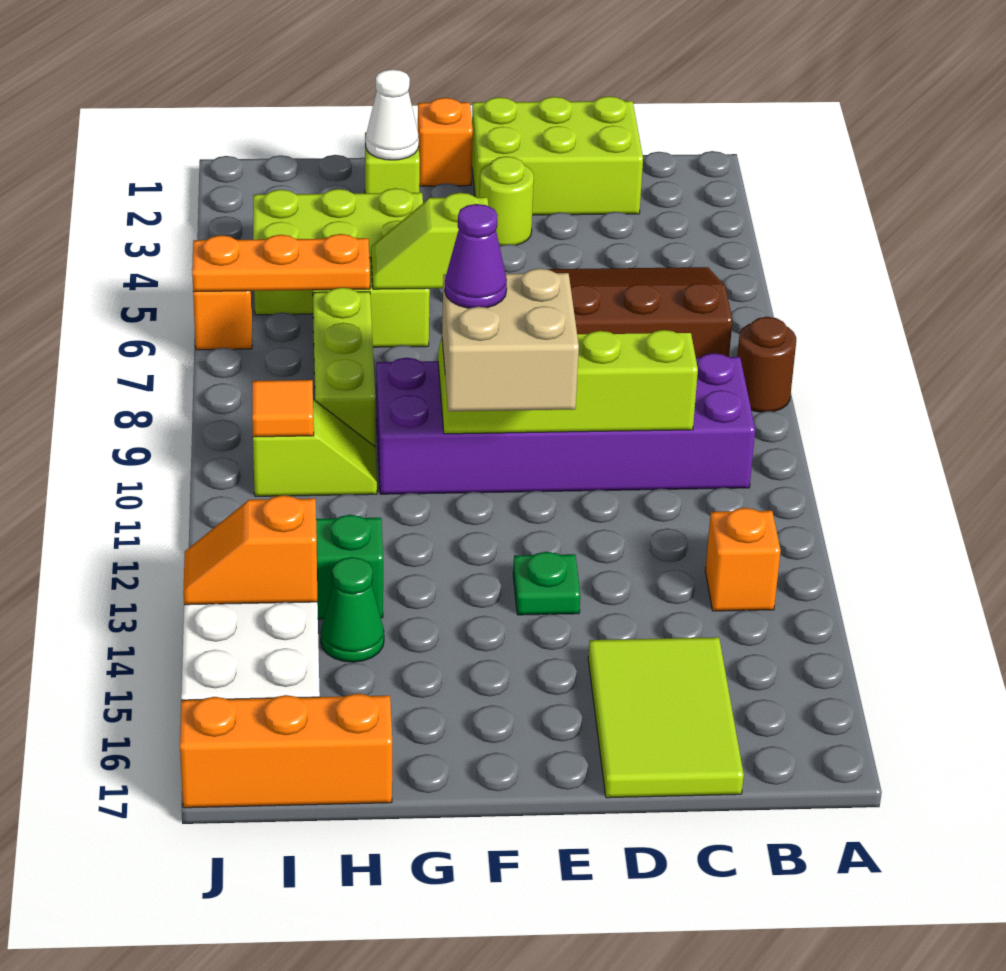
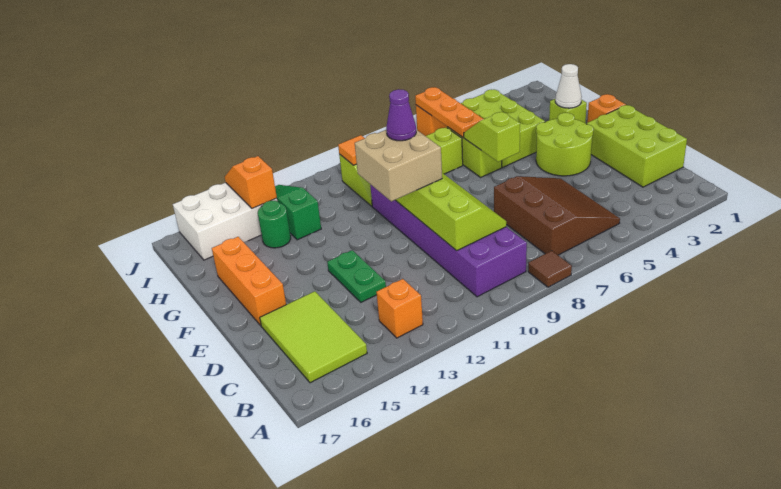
brown 1x1 round brick [737,317,796,412] -> brown 1x1 tile [528,251,572,287]
lime 2x3 tile [588,637,744,798] -> lime 2x3 tile turned to [260,291,367,383]
lime 1x1 round brick [480,156,534,246] -> lime 2x2 round brick [536,113,593,176]
green 1x1 plate [513,552,580,615] -> green 1x2 plate [327,250,386,302]
green 1x1 cone [321,557,384,662] -> green 1x1 round brick [258,200,291,248]
orange 1x3 brick [180,694,392,808] -> orange 1x3 brick moved to [212,237,286,326]

